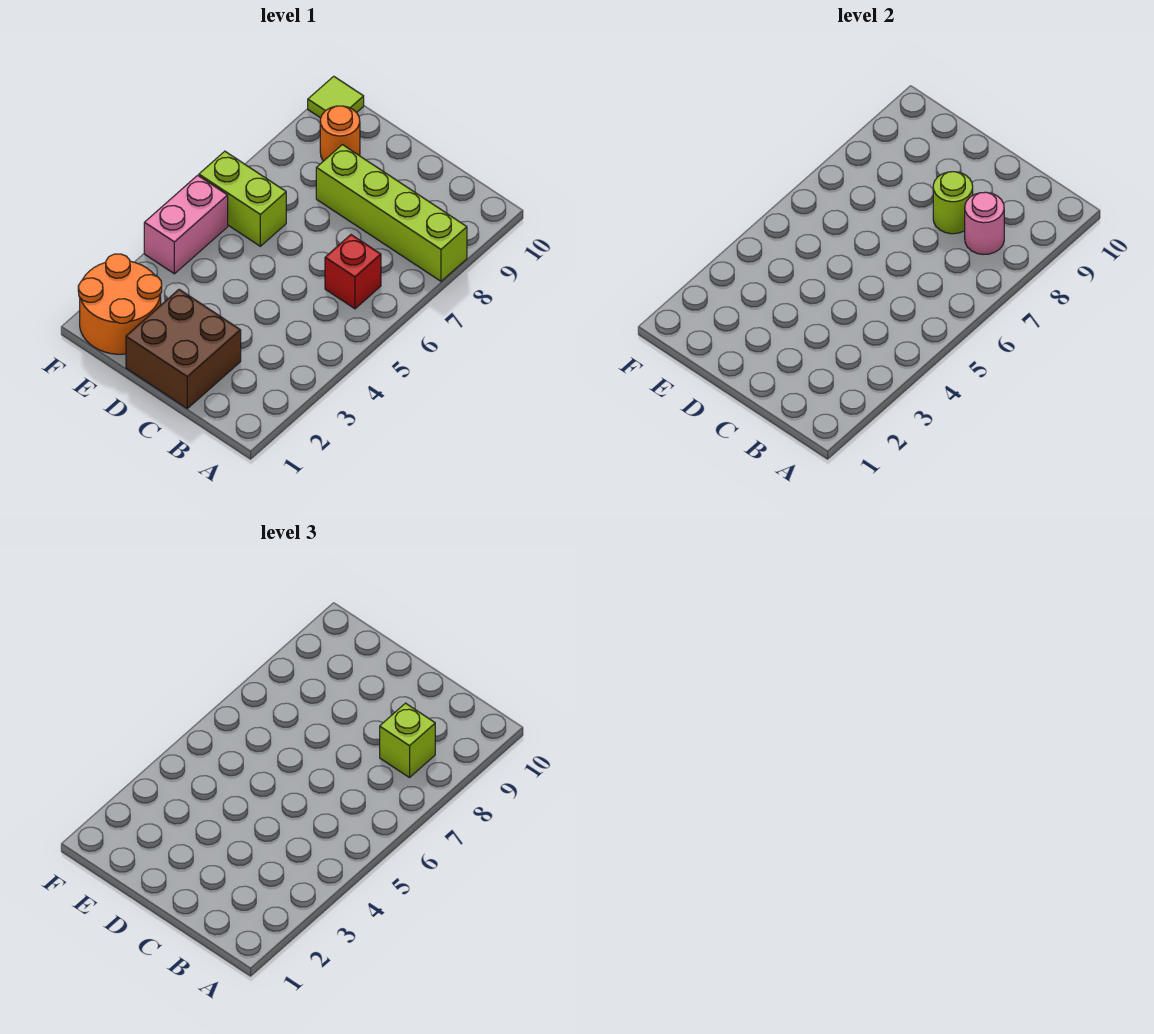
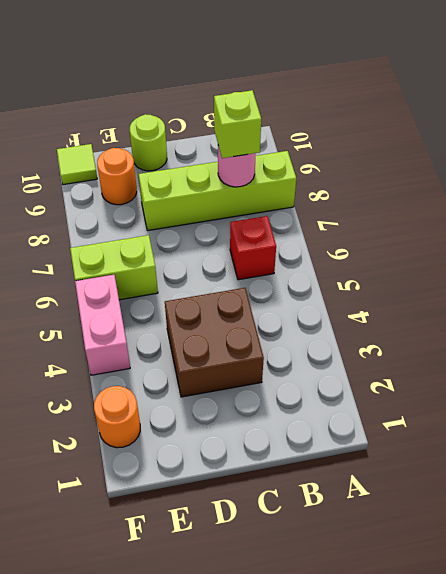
brown 2x2 brick [126,289,241,408] -> brown 2x2 brick moved to [165,288,264,397]
lime 1x1 round brick [933,172,973,234] -> lime 1x1 round brick moved to [130,114,167,171]
orange 2x2 round brick [78,254,162,354] -> orange 1x1 round brick [94,386,140,448]

